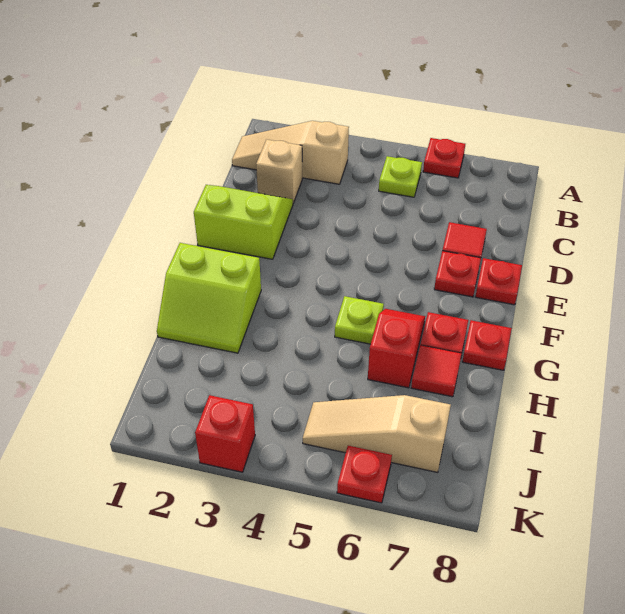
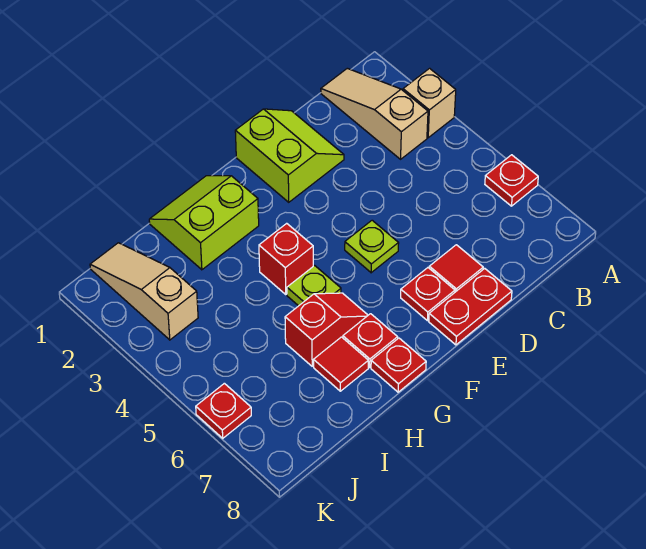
lime 1x1 plate [379,156,422,197] -> lime 1x1 plate moved to [345,220,399,273]
tan 1x1 brick [256,139,302,203] -> tan 1x1 brick moved to [403,68,456,138]
red 1x1 plate [475,258,522,305] -> red 1x2 plate [429,268,512,345]
lime 2x2 slope [157,243,261,353] -> lime 2x2 slope turned to [149,176,259,270]
tan 1x3 slope [303,395,451,472] -> tan 1x3 slope moved to [90,243,198,340]
red 1x1 brick [195,395,255,472] -> red 1x1 brick moved to [259,223,313,294]

